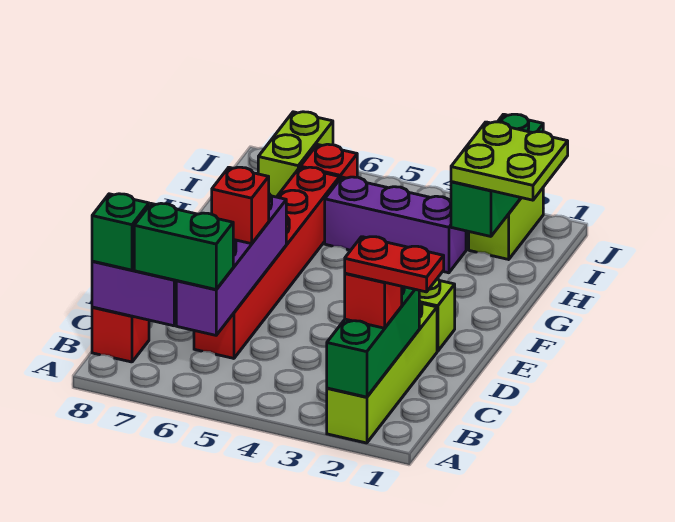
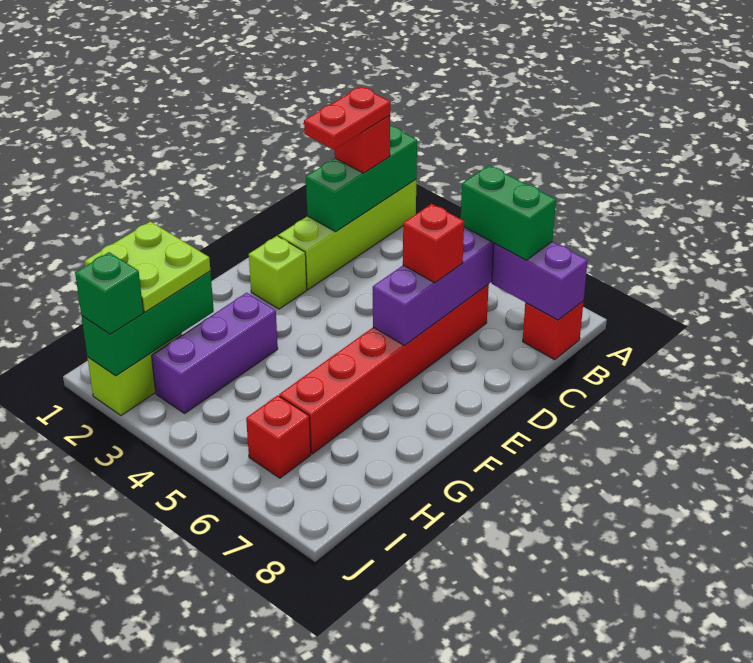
red 1x2 plate [345,237,444,292] -> red 1x2 plate turned to [304,87,390,149]
green 1x1 brick [92,194,149,270] -> green 1x1 brick moved to [75,252,143,334]
purple 1x3 brick [325,177,466,273] -> purple 1x3 brick turned to [152,293,278,413]
lime 1x2 brick [258,112,333,197] -> none

